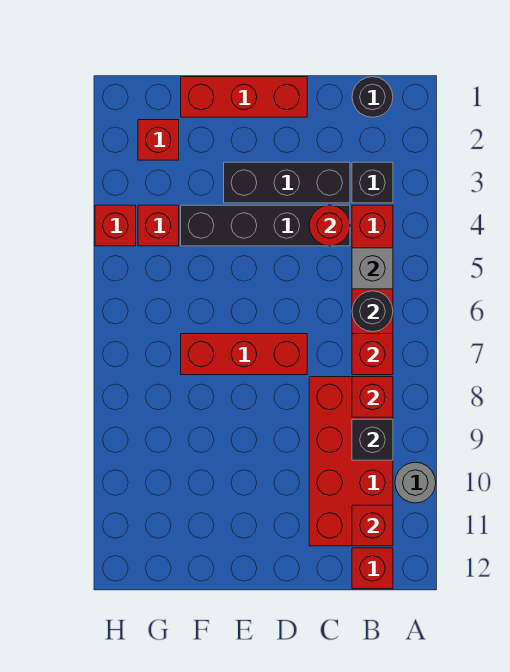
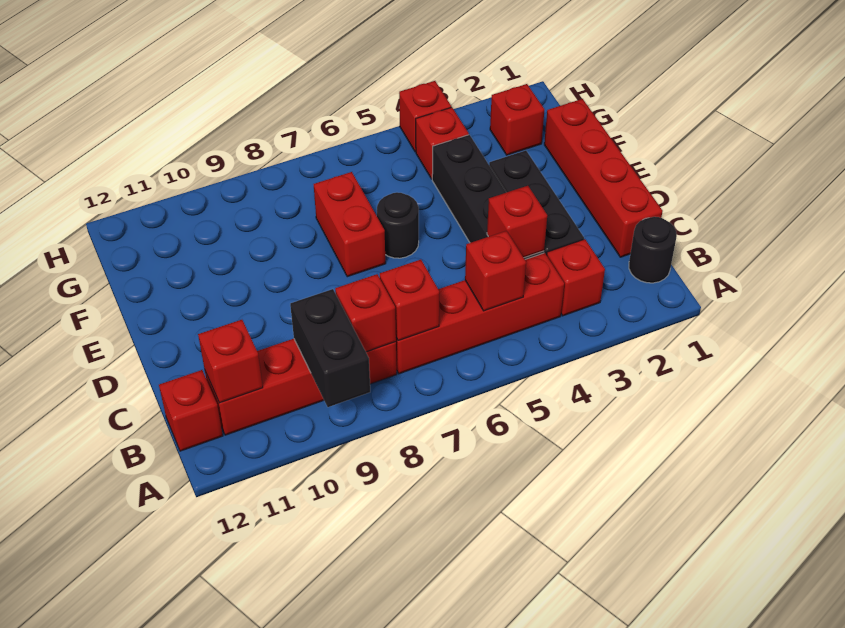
grey 1x1 round brick [395,462,436,503] -> none
black 1x1 brick [352,162,393,203] -> red 1x1 brick [547,239,605,316]
grey 1x1 brick [352,248,393,289] -> red 1x1 brick [465,231,526,311]
black 1x1 round brick [352,291,393,332] -> black 1x1 round brick moved to [377,192,419,258]
red 2x4 brick [309,377,393,546] -> red 1x4 brick [205,339,397,435]
black 1x1 brick [352,419,393,460] -> black 1x2 brick [290,289,370,407]
red 1x1 round brick [309,205,350,246] -> red 1x1 brick [487,186,547,258]
red 1x3 brick [181,77,307,117] -> red 1x4 brick [544,99,663,257]
red 1x3 brick [181,334,307,375] -> red 1x2 brick [314,172,386,277]

